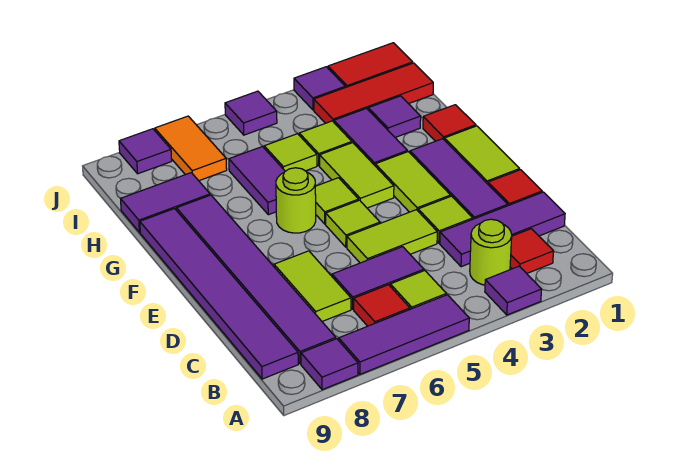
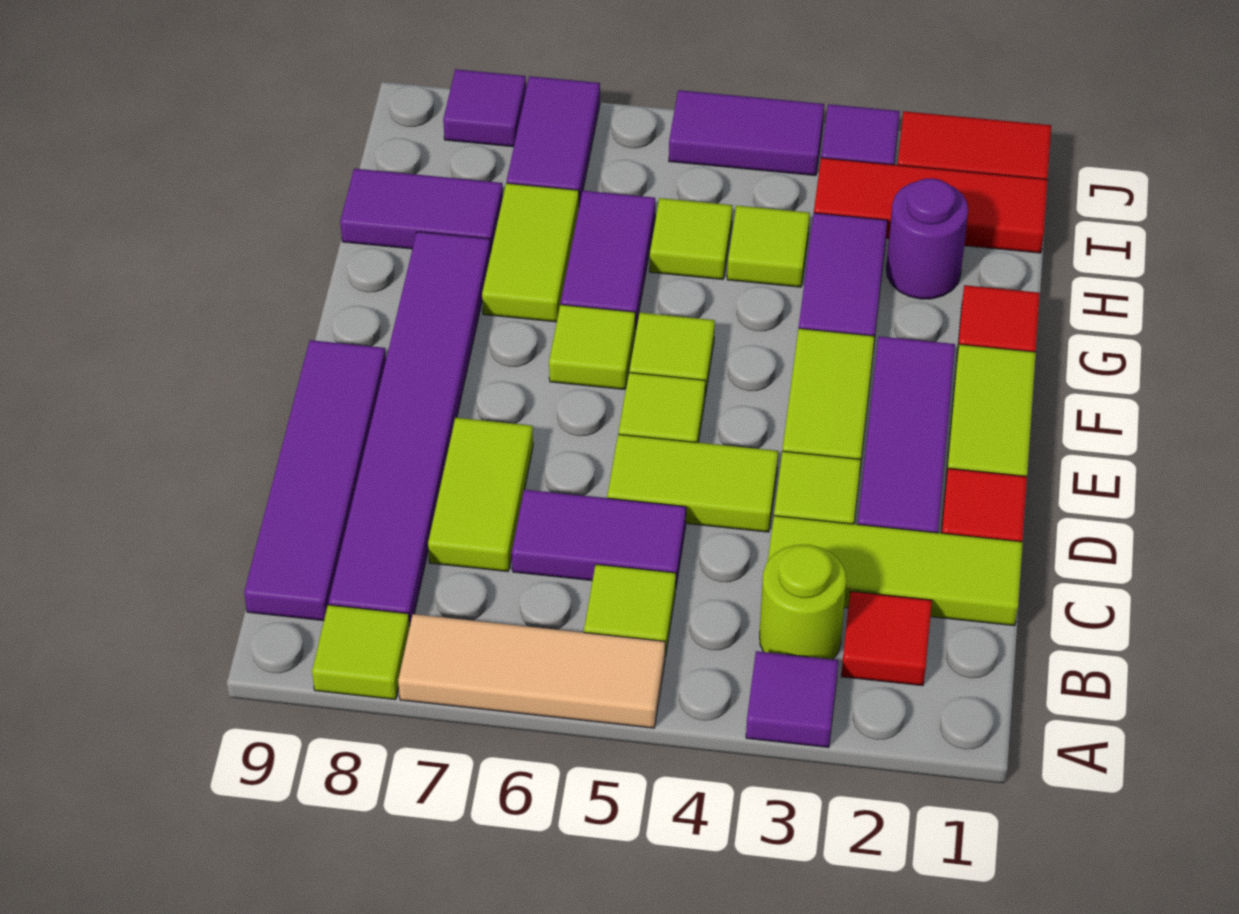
purple 1x3 tile [339,295,469,374] -> tan 1x3 tile [398,614,665,728]
purple 1x1 tile [301,339,358,390] -> lime 1x1 tile [312,605,410,700]
red 1x1 tile [354,285,410,326] -> none
purple 1x6 tile [140,209,298,379] -> purple 1x4 tile [244,340,386,621]
purple 1x3 tile [440,192,565,267] -> lime 1x3 tile [768,516,1023,626]
lime 1x2 tile [320,143,394,208] -> lime 1x2 tile moved to [482,183,579,322]
lime 1x1 round brick [276,168,316,233] -> lime 1x1 tile [549,305,636,390]
purple 1x1 tile [368,96,421,137] -> purple 1x1 round brick [886,178,968,299]
orange 1x2 tile [155,116,227,181] -> purple 1x2 tile [507,76,600,206]
purple 1x1 tile [225,91,277,135] -> purple 1x2 tile [669,90,824,176]

